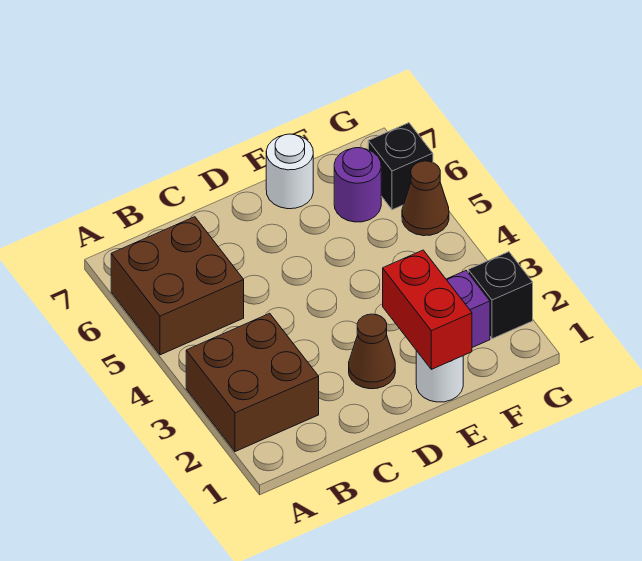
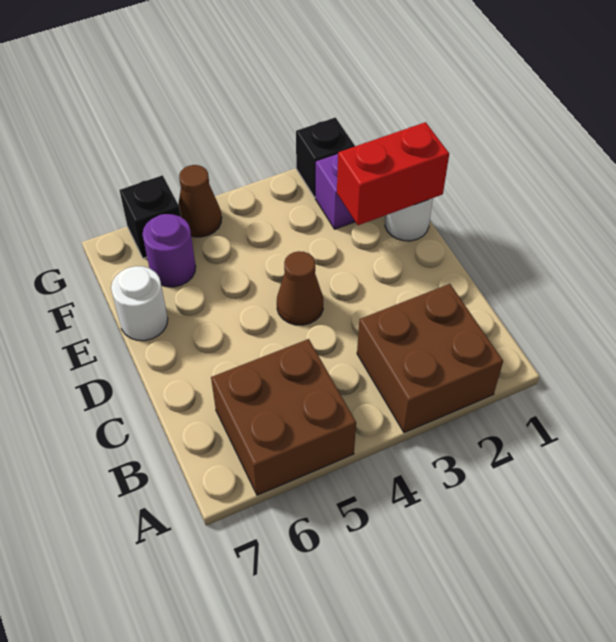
brown 1x1 cone [349,314,395,389] -> brown 1x1 cone moved to [277,251,323,325]

